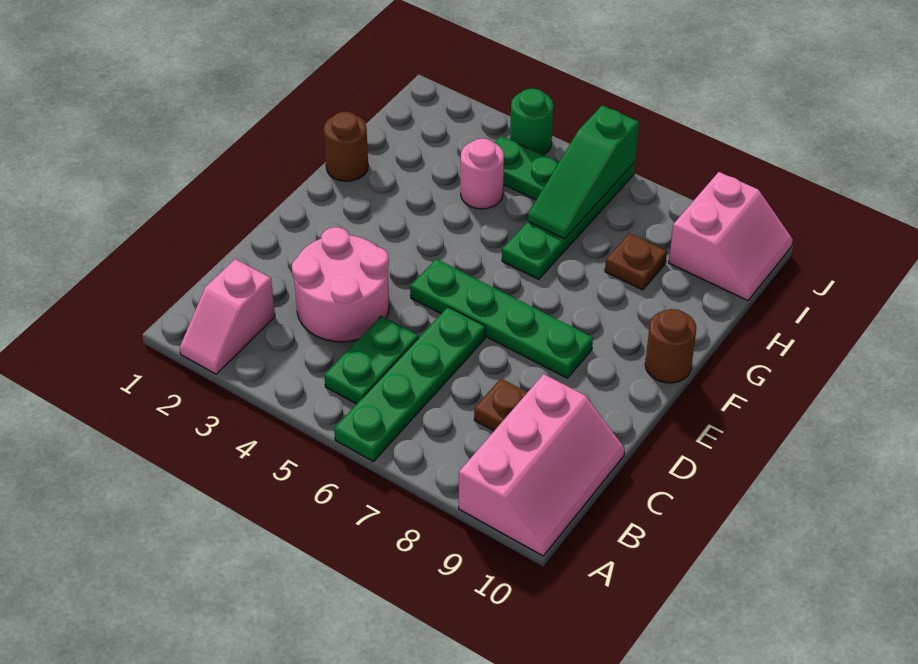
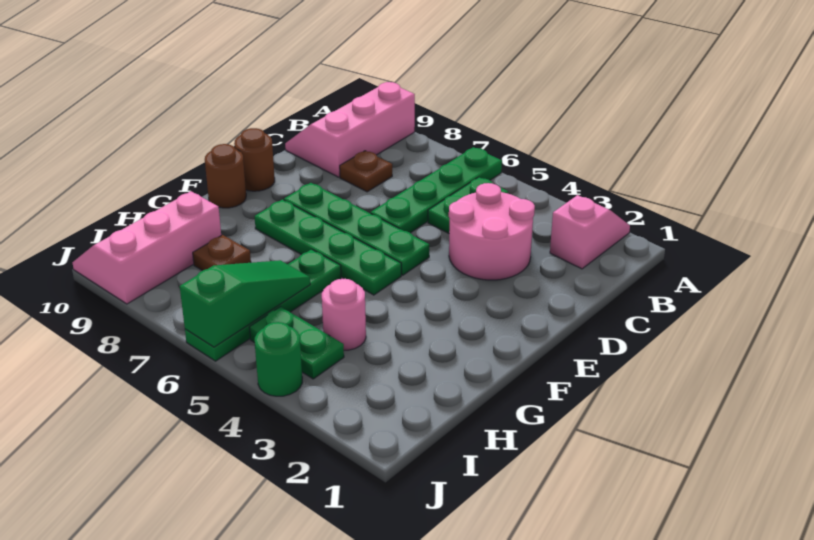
none -> green 1x4 plate [255,200,401,295]
brown 1x1 round brick [324,112,368,181] -> brown 1x1 round brick moved to [234,128,275,191]
pink 2x2 slope [669,172,793,301] -> pink 2x3 slope [72,191,221,304]

